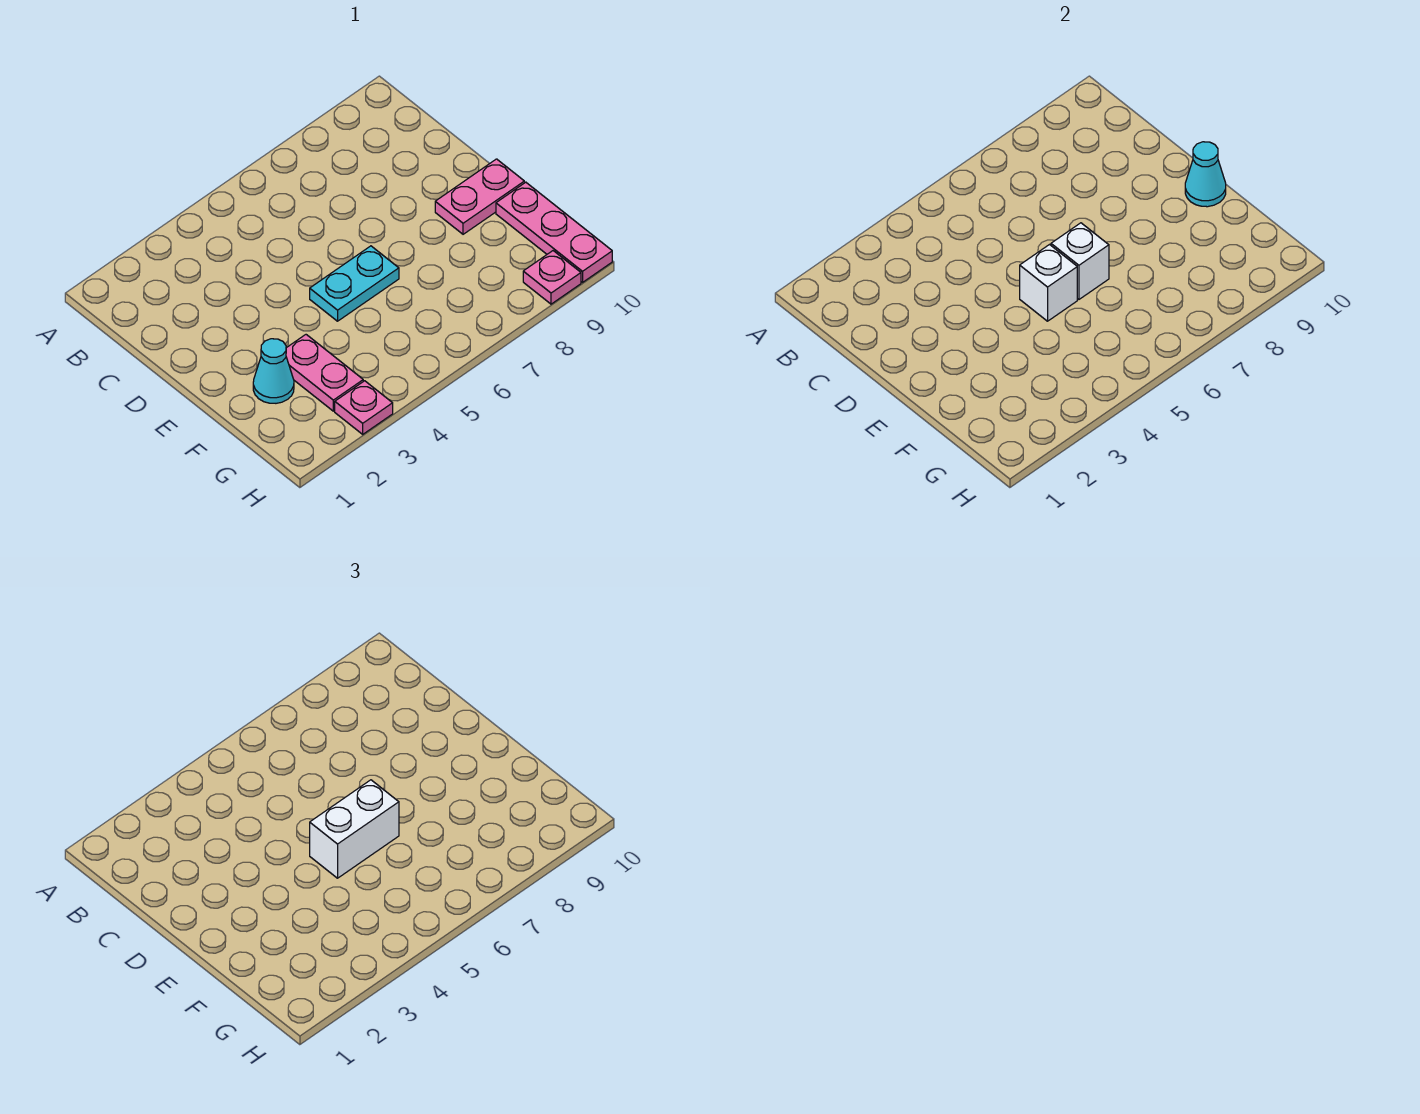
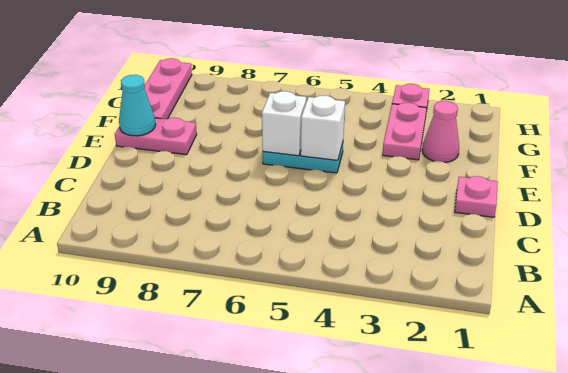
white 1x2 brick [310,780,399,878] -> none
cyan 1x1 cone [253,339,294,403] -> pink 1x1 cone [422,101,459,162]
pink 1x1 plate [523,251,581,304] -> pink 1x1 plate moved to [455,176,498,217]

